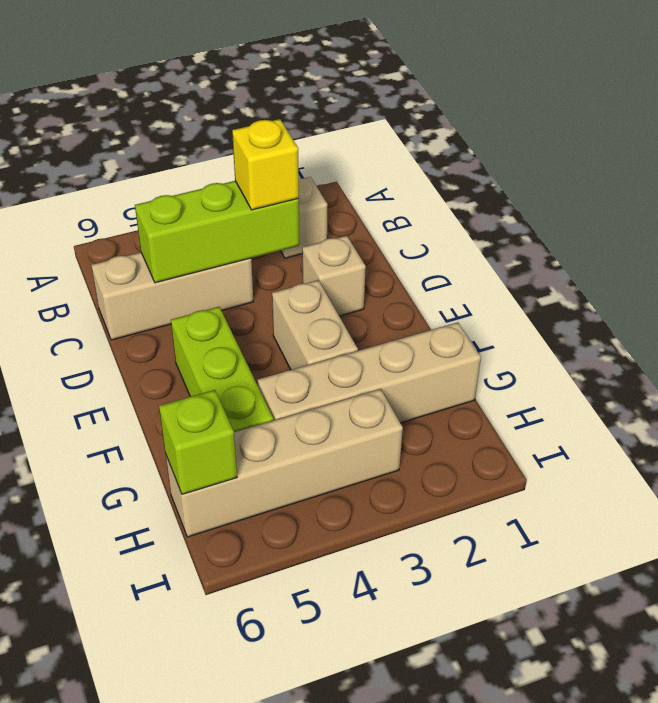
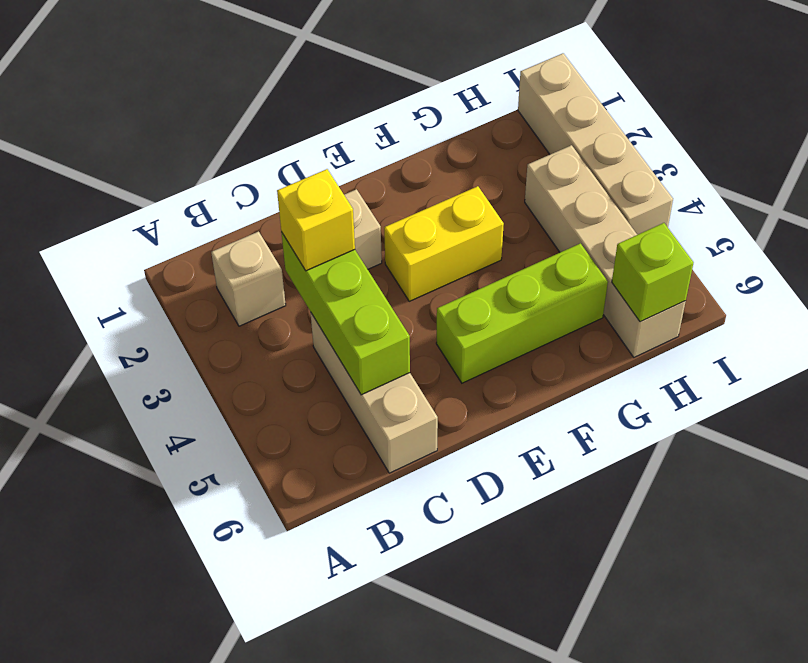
tan 1x2 brick [272,280,358,370] -> yellow 1x2 brick [384,186,504,301]
tan 1x4 brick [258,322,481,423] -> tan 1x4 brick moved to [518,53,673,235]

